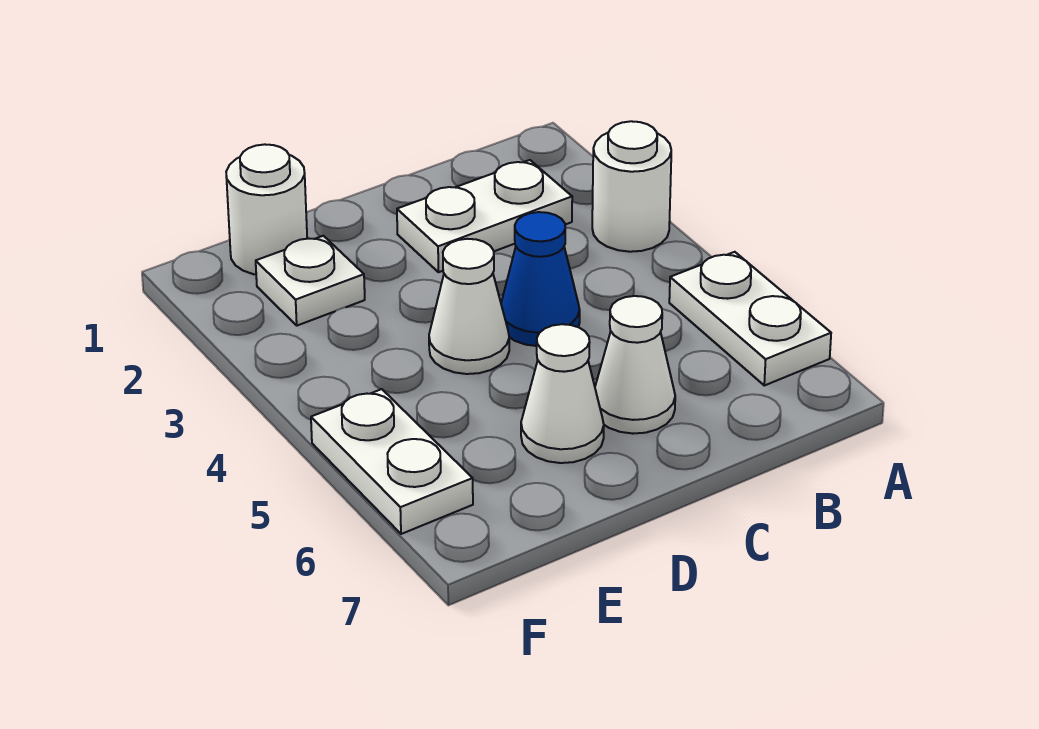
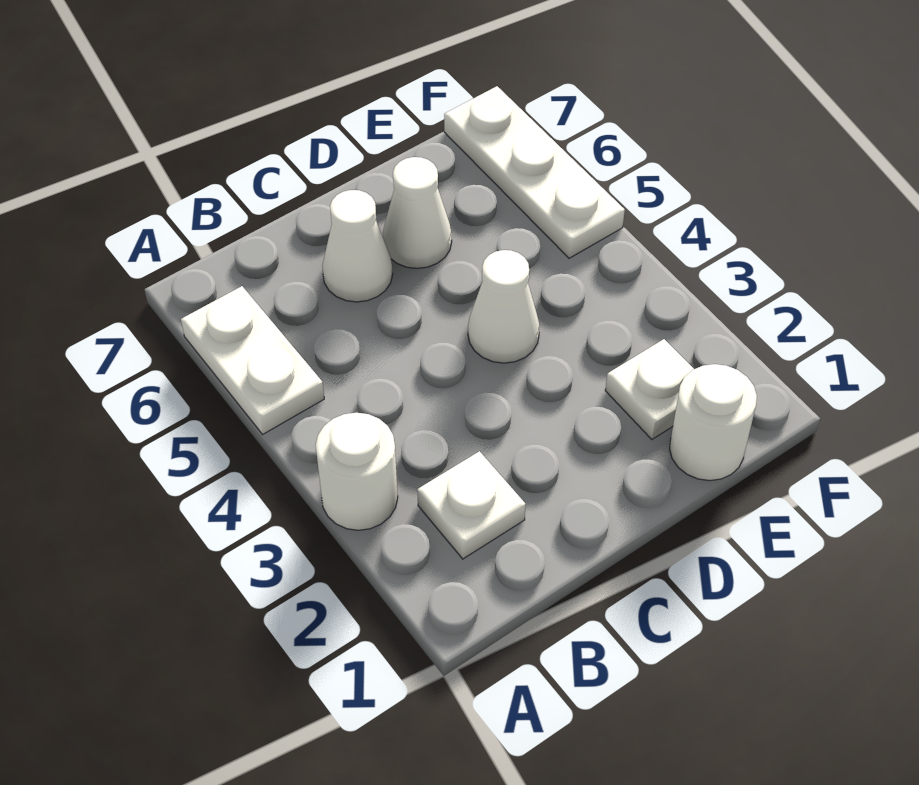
white 1x2 plate [397,160,572,272] -> white 1x1 plate [417,451,526,559]
blue 1x1 cone [501,212,580,346] -> none
white 1x2 plate [311,389,473,534] -> white 1x3 plate [444,86,625,258]

